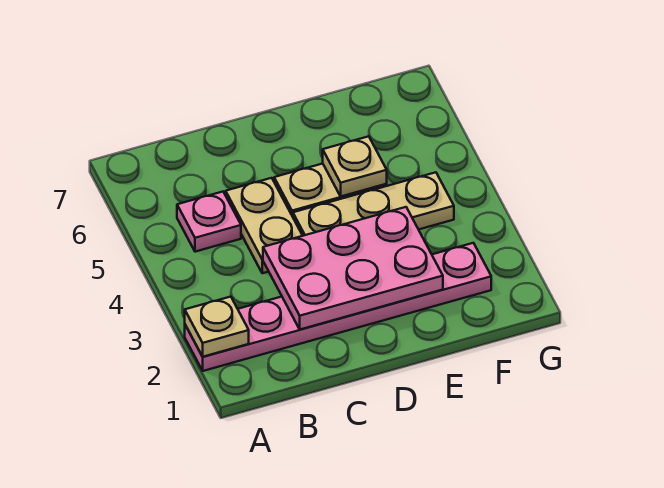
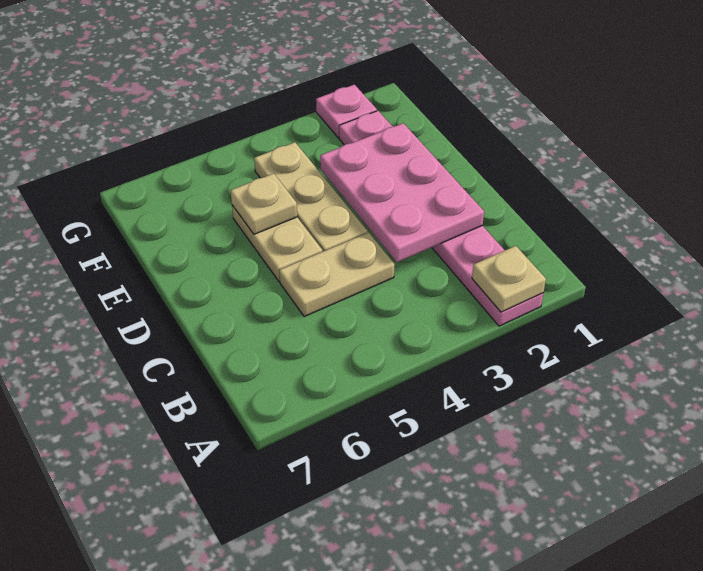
pink 1x1 plate [177,192,241,252] -> pink 1x1 plate moved to [316,85,377,138]

